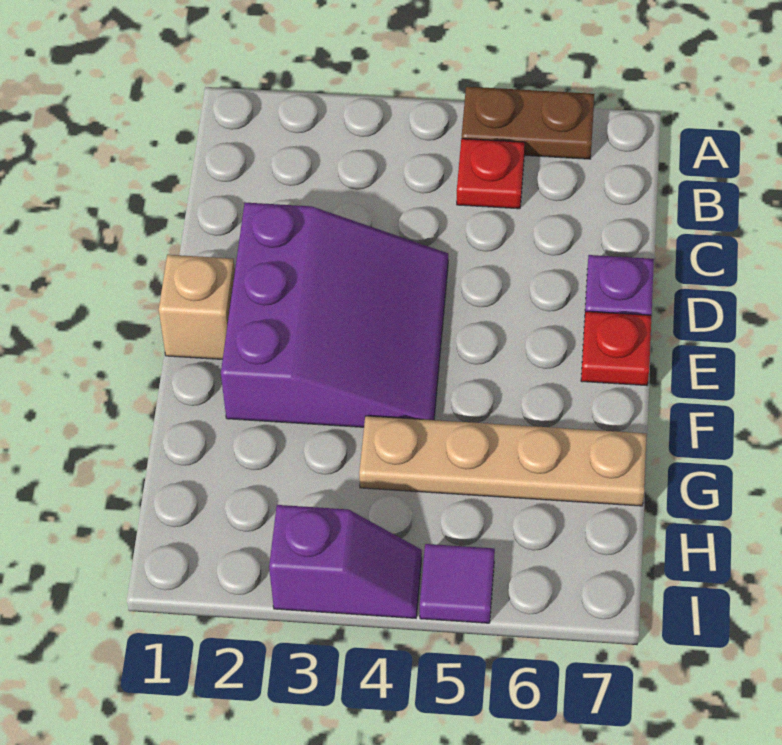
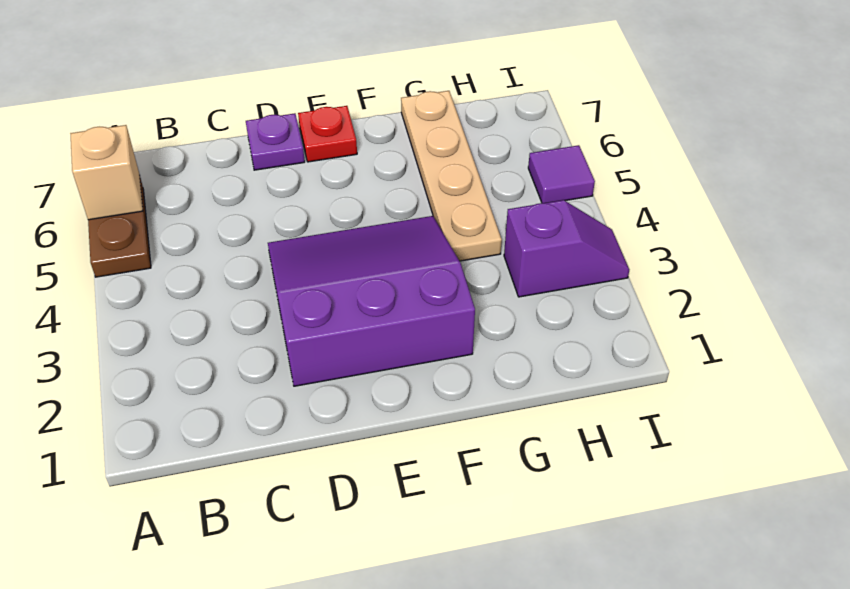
red 1x1 plate [457,139,525,209] -> none
tan 1x1 brick [159,255,235,359] -> tan 1x1 brick moved to [70,125,143,220]
purple 1x2 slope [269,505,422,618] -> purple 1x2 slope turned to [504,200,629,297]

